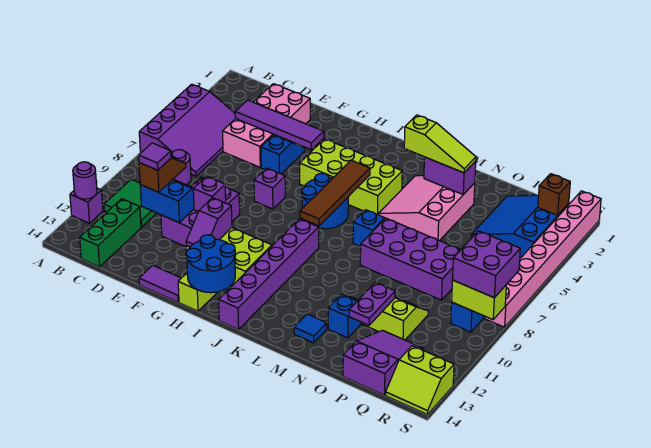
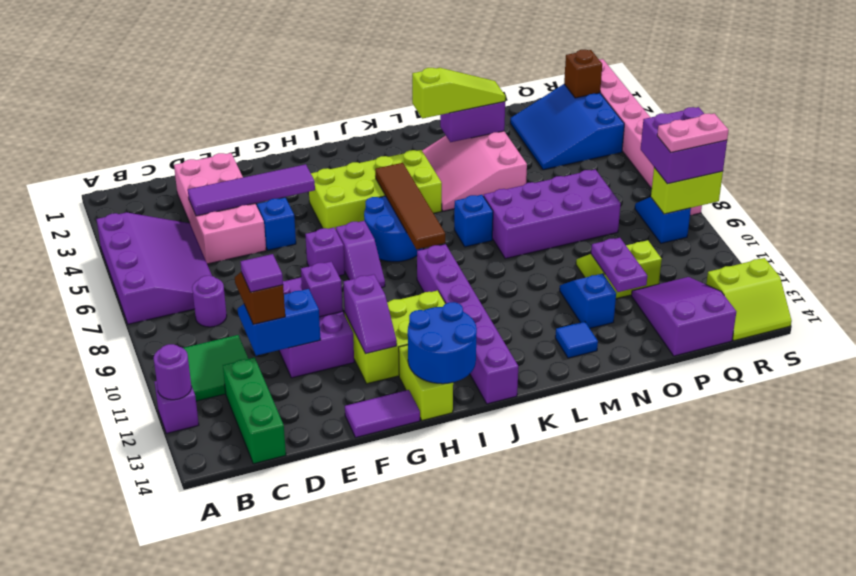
none -> purple 1x2 slope [336,221,385,287]
none -> pink 1x2 plate [657,113,729,152]

